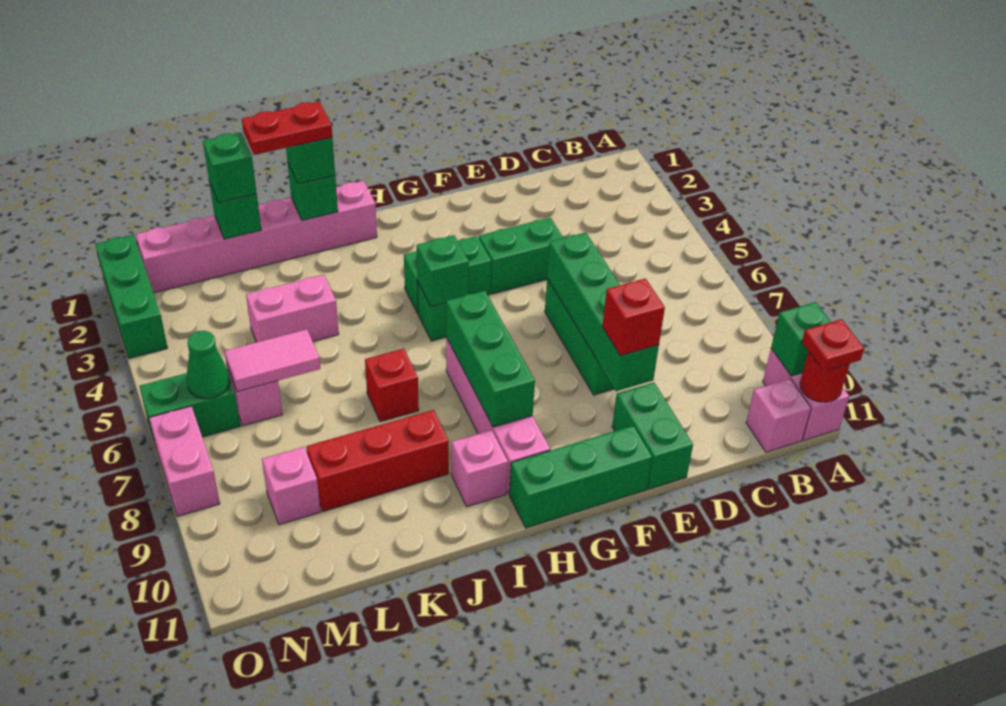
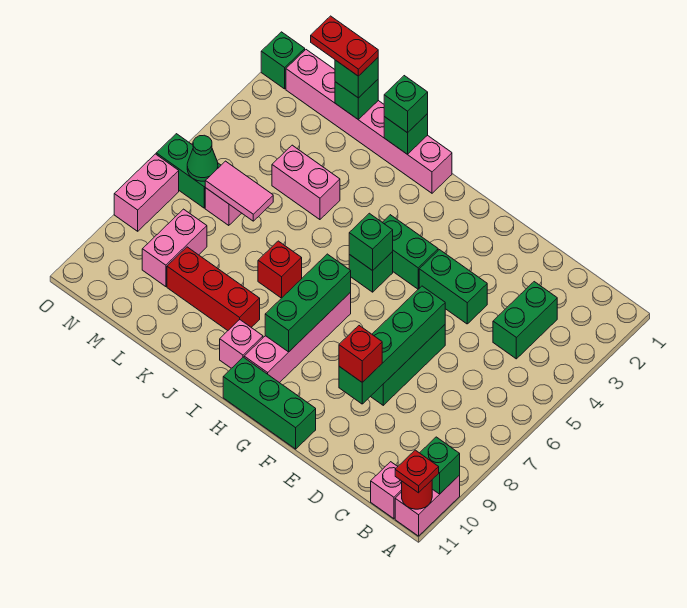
green 1x2 brick [612,383,693,489] -> green 1x2 brick moved to [493,282,557,359]
red 1x2 plate [242,102,332,155] -> red 1x2 plate moved to [311,16,378,76]
pink 1x1 brick [262,447,321,525] -> pink 1x2 brick [142,209,207,287]
green 1x3 brick [95,235,168,358] -> green 1x1 brick [261,32,305,89]

